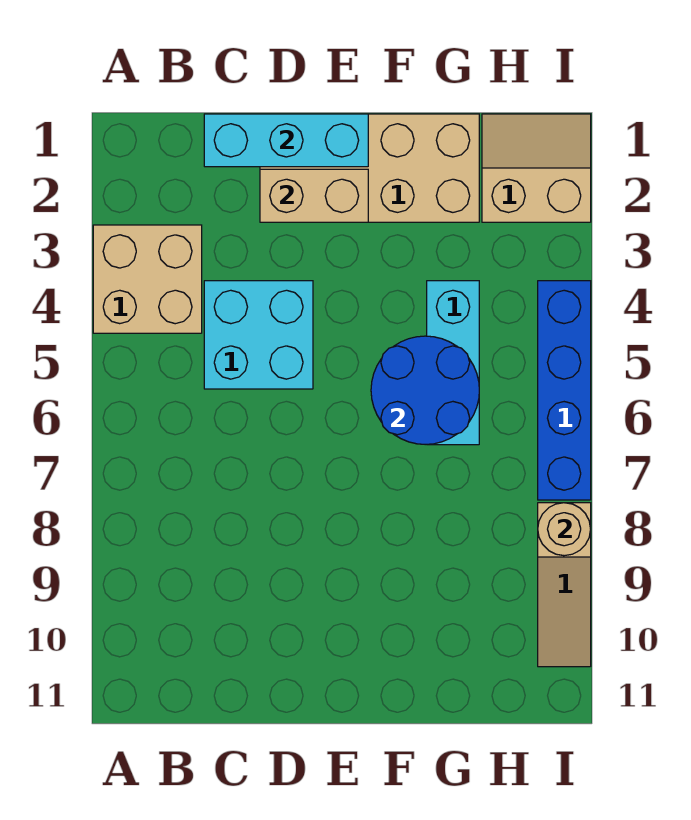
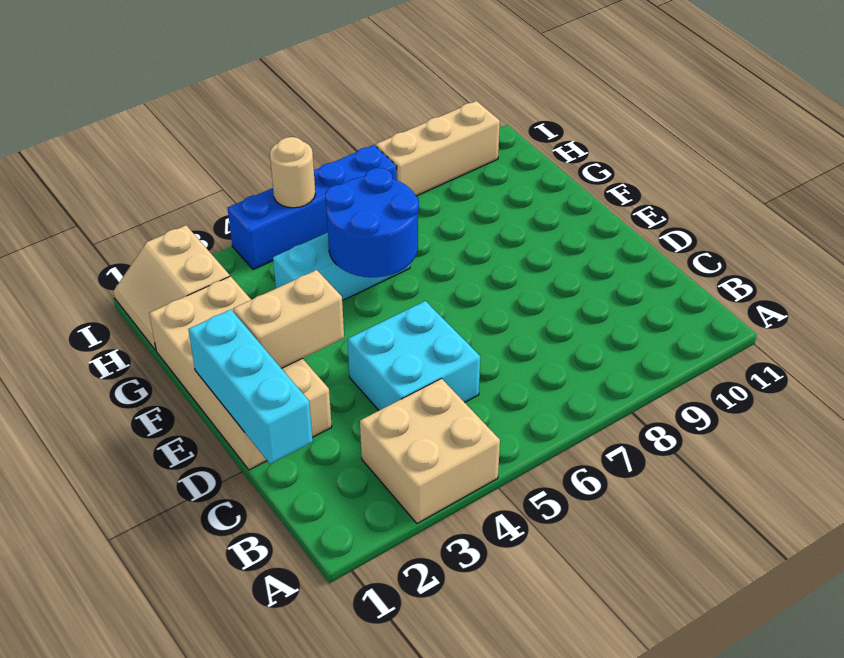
tan 1x2 brick [260,169,368,222] -> tan 1x2 brick turned to [233,270,344,368]
tan 1x3 slope [538,503,591,667] -> tan 1x3 brick [376,101,500,196]
tan 1x1 round brick [538,503,591,556] -> tan 1x1 round brick moved to [270,137,315,208]

